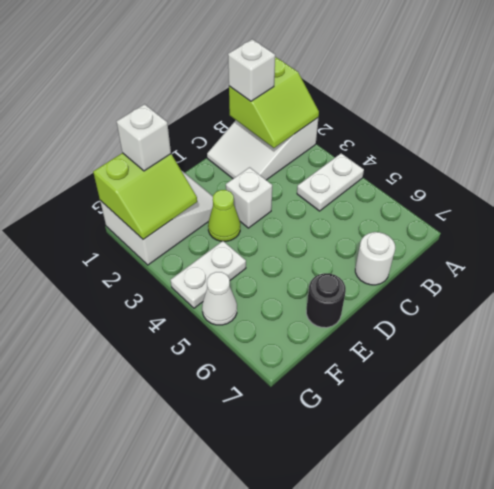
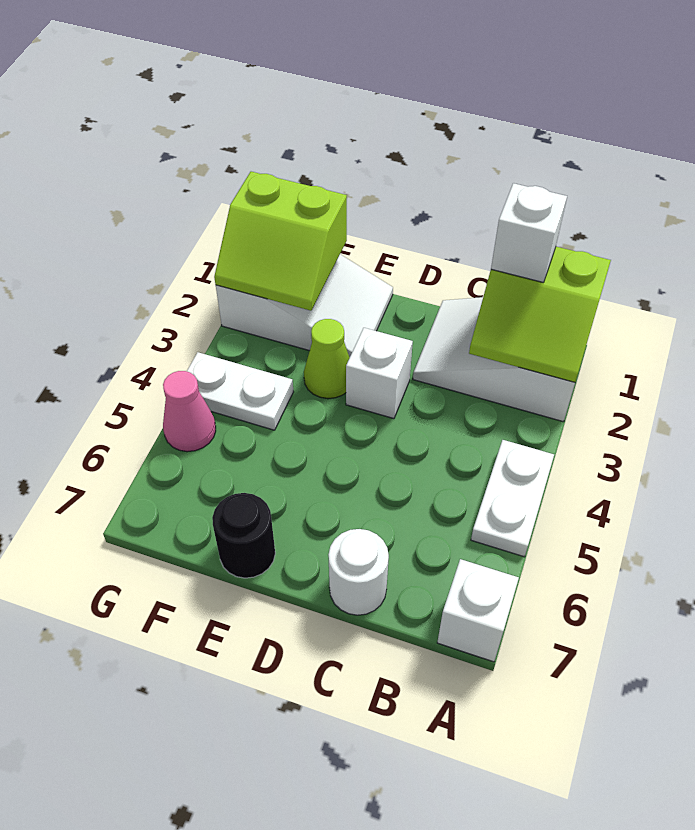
white 1x2 plate [297,153,364,211] -> white 1x2 plate turned to [471,440,554,557]
white 1x1 brick [117,104,171,171] -> white 1x1 brick moved to [437,559,519,662]
white 1x1 cone [202,272,237,325] -> pink 1x1 cone [163,371,216,452]

